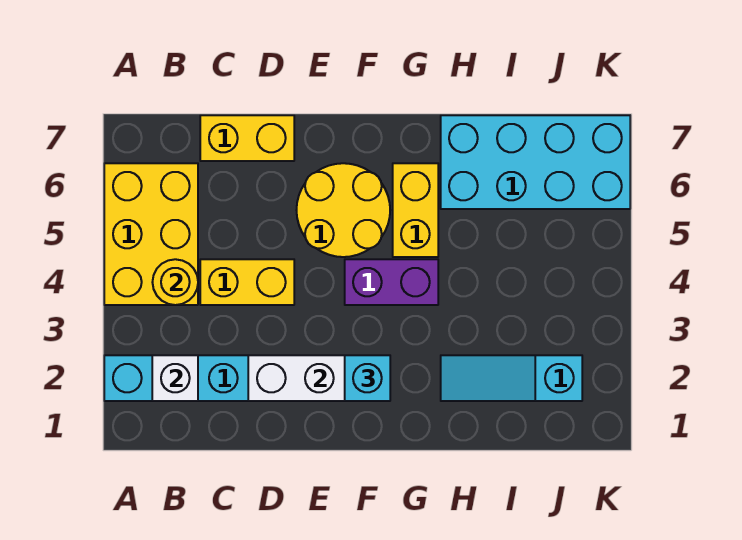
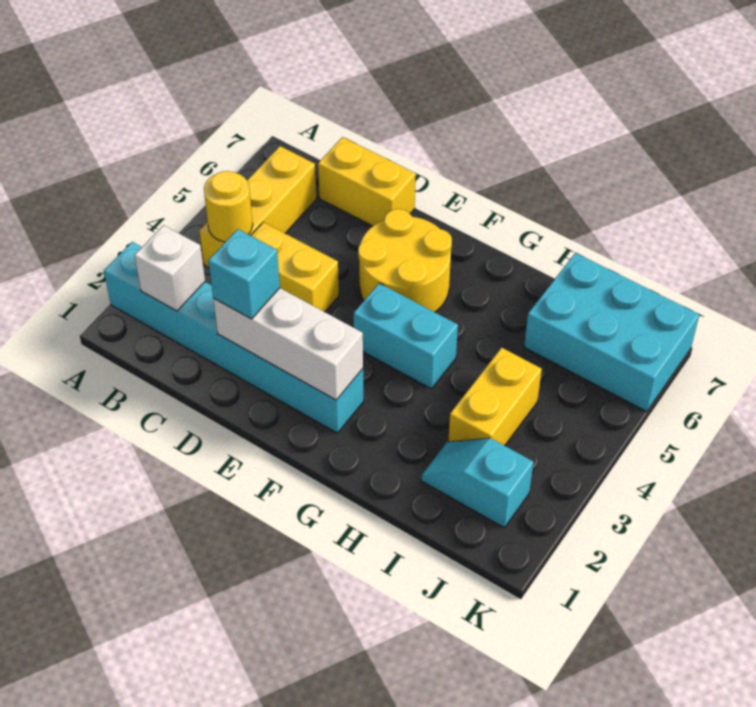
yellow 2x3 brick [104,163,198,305] -> yellow 1x3 brick [199,146,316,268]
cyan 1x1 brick [345,355,390,401] -> cyan 1x1 brick moved to [208,229,280,319]
purple 1x2 brick [345,259,438,305] -> cyan 1x2 brick [354,283,458,389]
yellow 1x2 brick [393,163,438,257] -> yellow 1x2 brick moved to [448,348,542,446]
cyan 1x3 slope [441,355,582,401] -> cyan 1x2 slope [421,438,533,527]
cyan 2x4 brick [441,115,630,209] -> cyan 2x3 brick [524,253,699,412]

